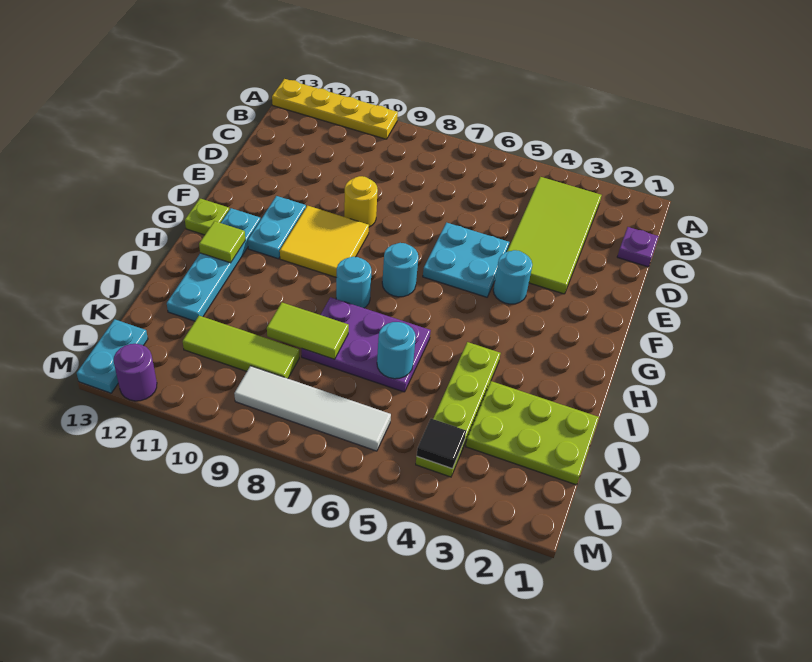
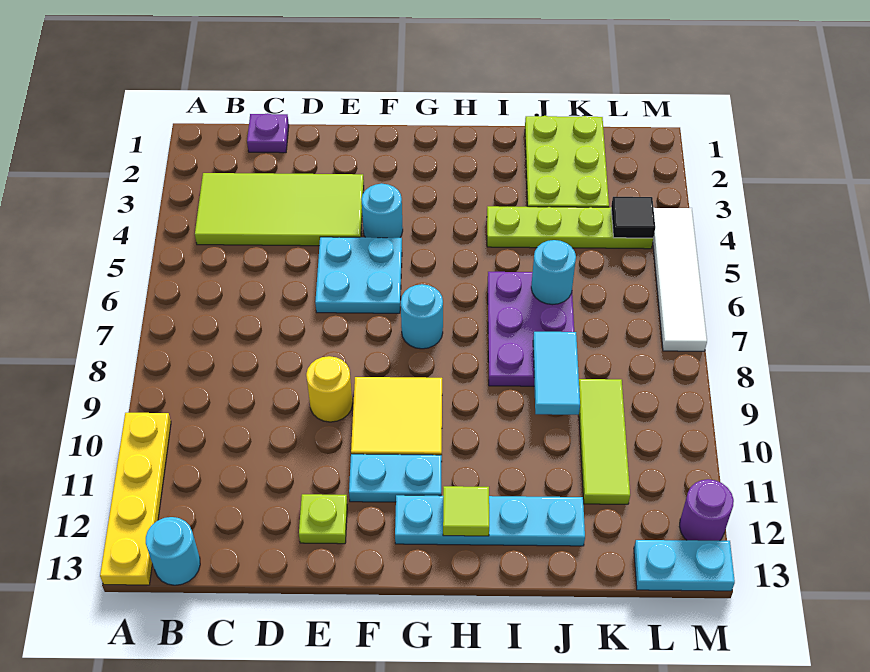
lime 1x1 plate [185,199,229,235] -> lime 1x1 plate moved to [299,494,347,544]
cyan 1x1 round brick [336,257,371,308] -> cyan 1x1 round brick moved to [146,517,200,585]
lime 1x2 tile [267,303,349,359] -> cyan 1x2 tile [533,332,580,415]
white 1x4 tile [234,366,391,451] -> white 1x4 tile moved to [653,208,707,351]

